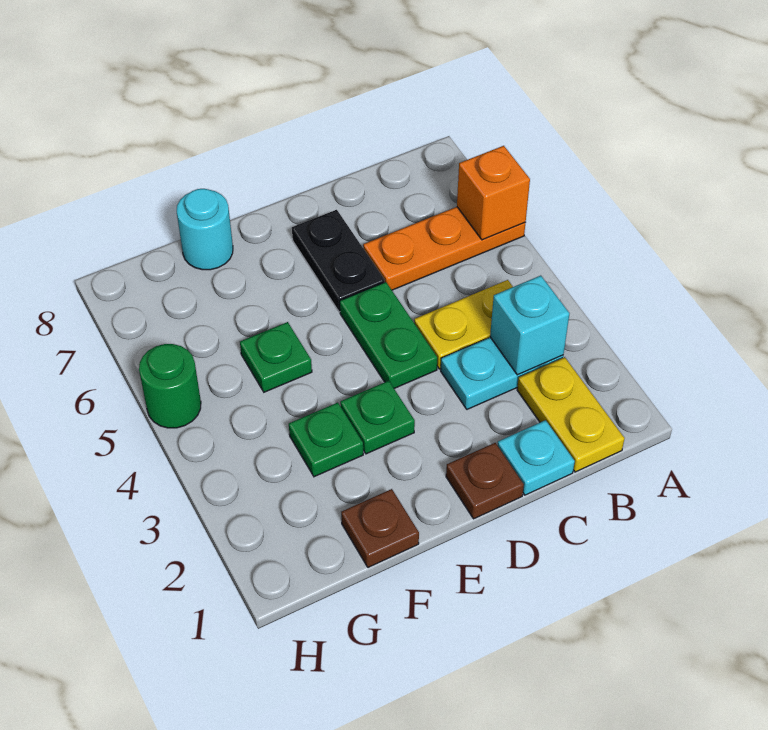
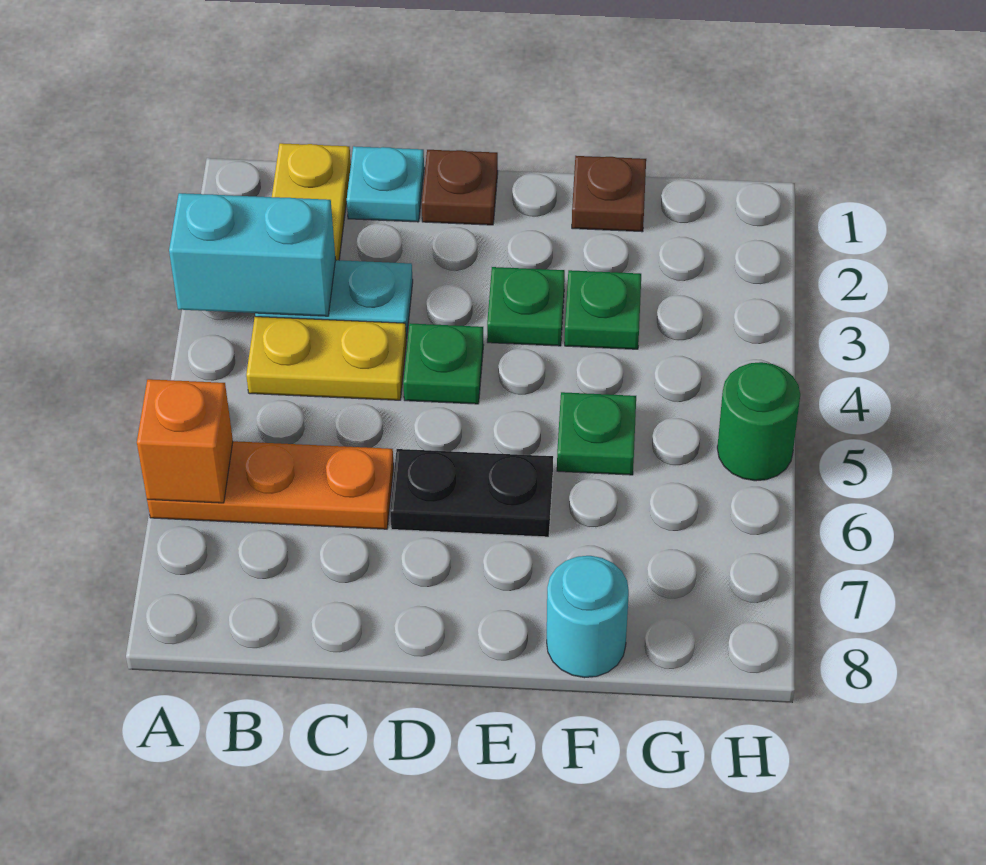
cyan 1x1 brick [490,276,569,375] -> cyan 1x2 brick [169,193,335,316]
green 1x2 plate [340,282,437,388] -> green 1x1 plate [403,323,484,404]
black 1x2 plate [292,210,385,312] -> black 1x2 plate turned to [390,449,553,537]

